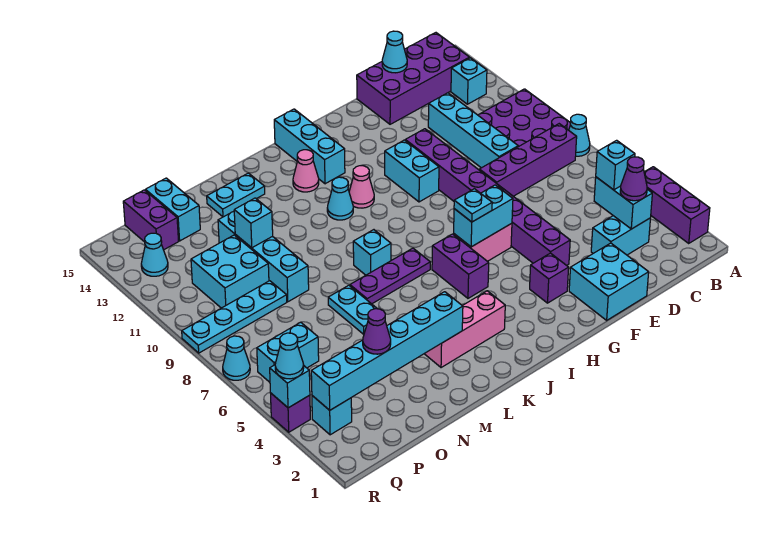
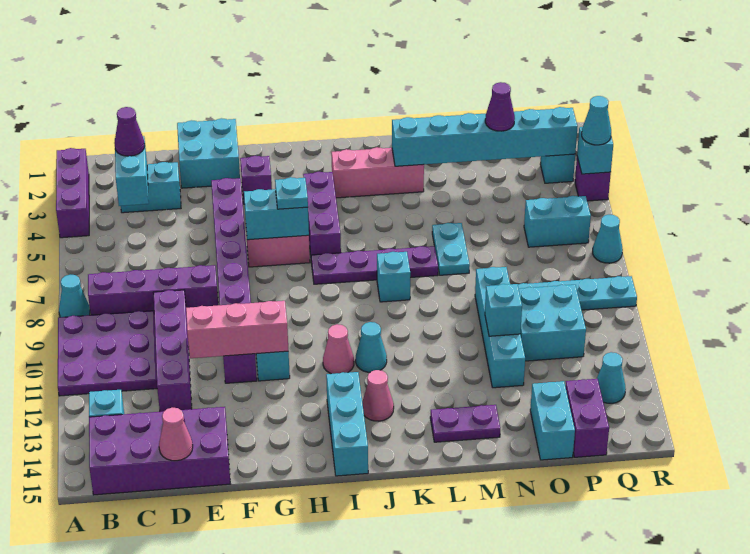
cyan 1x1 brick [596,140,635,190] -> none
cyan 1x4 brick [428,93,518,168] -> purple 1x4 brick [153,290,192,412]
cyan 1x1 cone [382,31,407,73] -> pink 1x1 cone [159,408,193,461]
none -> pink 1x3 brick [186,301,288,358]
purple 1x2 brick [432,234,489,298] -> purple 1x3 brick [303,172,341,255]
purple 1x3 plate [350,248,430,304] -> purple 1x4 plate [311,246,438,284]
cyan 1x2 plate [207,173,265,217] -> purple 1x2 plate [430,405,500,442]

